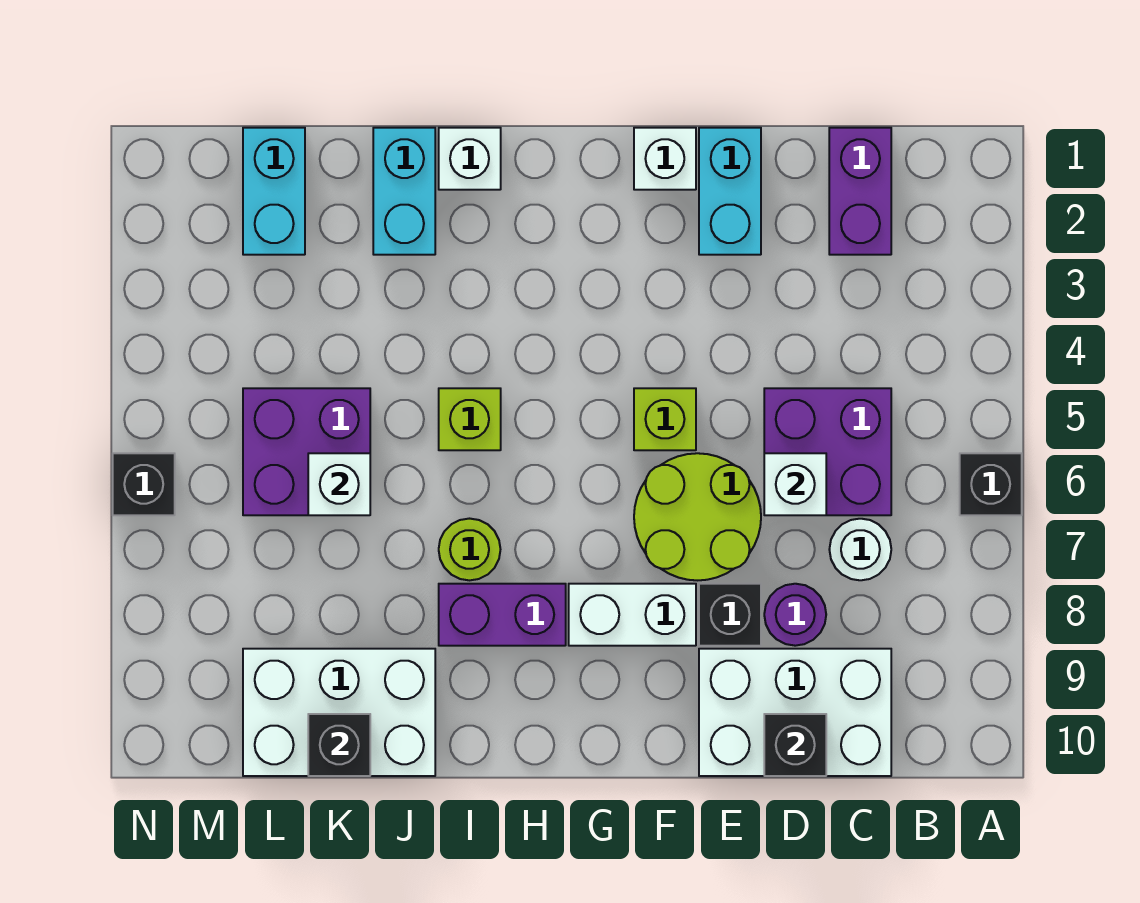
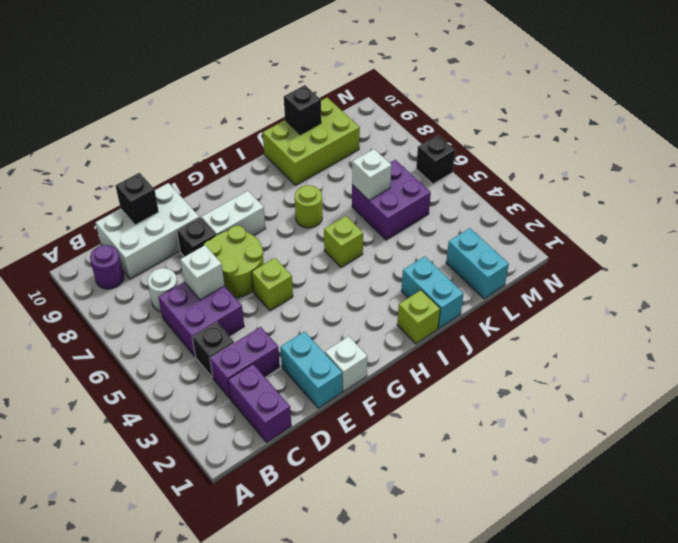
black 1x1 brick [960,453,1022,515] -> black 1x1 brick moved to [192,322,234,377]
purple 1x1 round brick [764,584,826,646] -> purple 1x1 round brick moved to [90,245,124,289]
purple 1x2 brick [439,584,566,646] -> purple 1x2 brick moved to [210,327,280,398]
white 1x1 brick [439,128,501,190] -> lime 1x1 brick [397,290,440,344]
white 2x3 brick [243,649,435,776] -> lime 2x3 brick [263,98,360,185]

